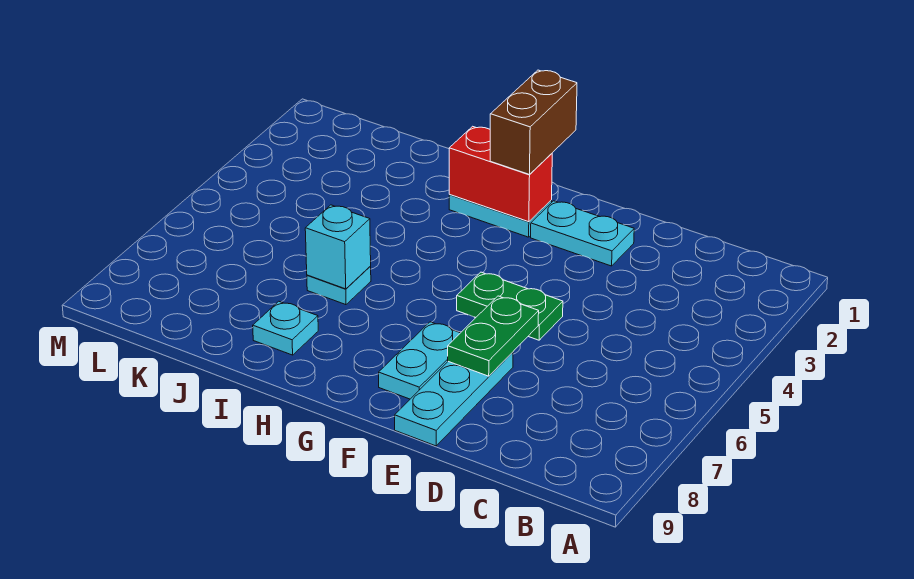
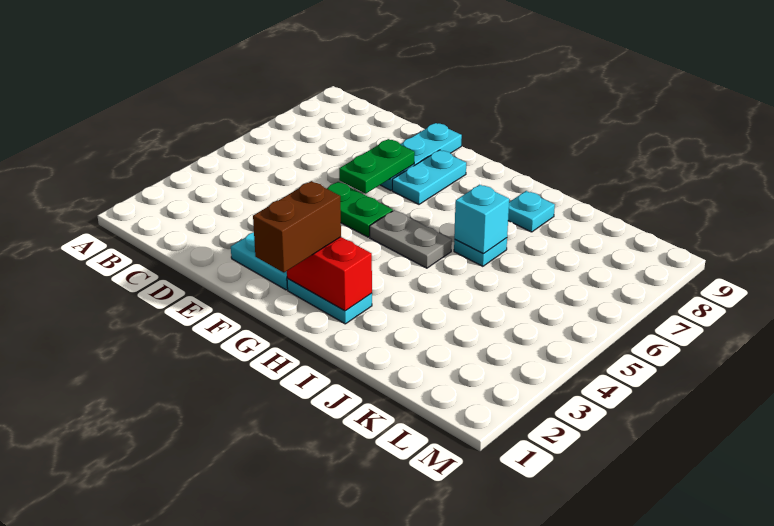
none -> grey 1x2 plate [370,210,452,268]

